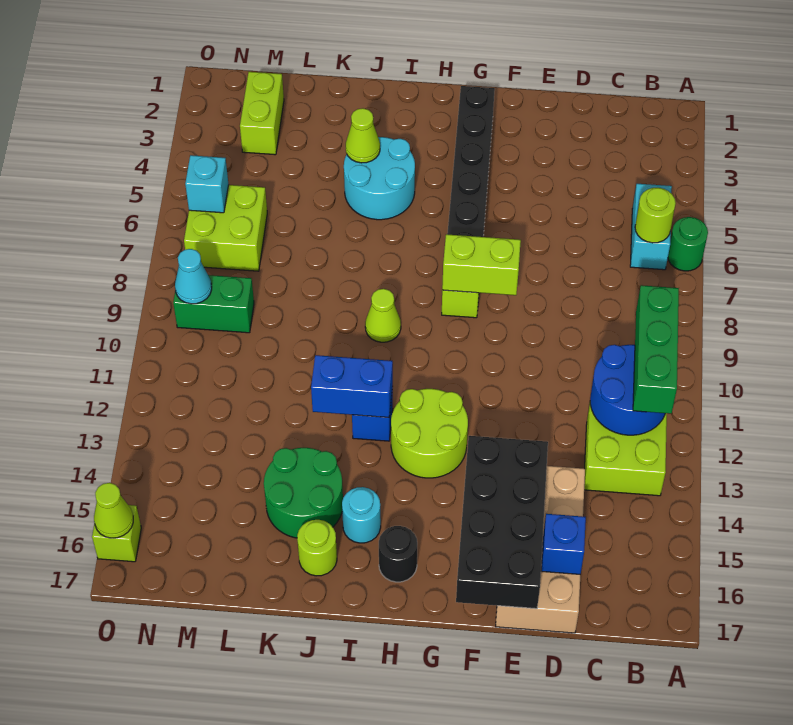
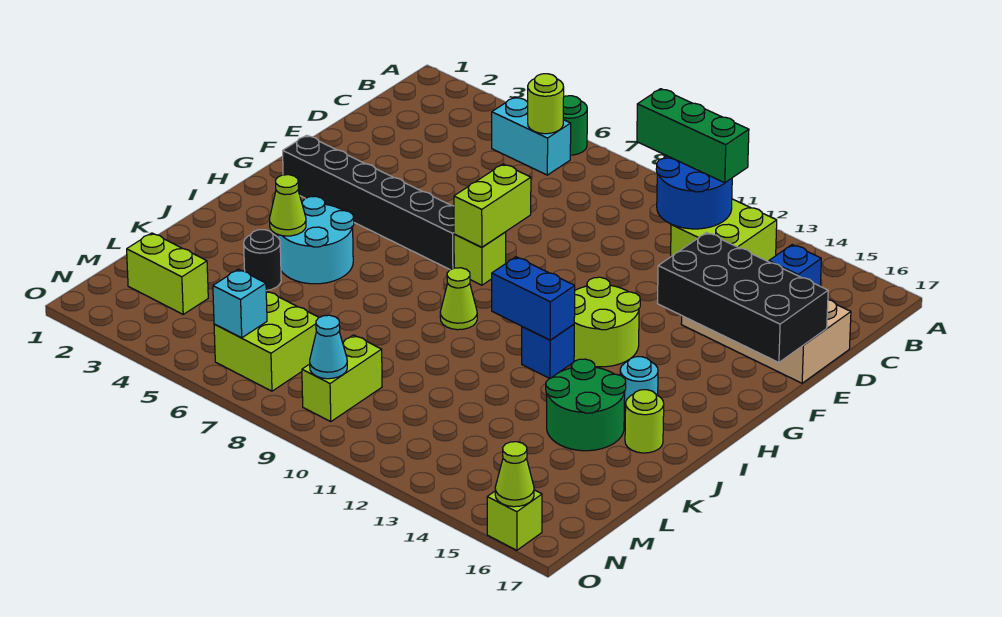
black 1x1 round brick [379,526,417,582] -> black 1x1 round brick moved to [244,230,281,291]
blue 1x2 brick [311,355,393,417] -> blue 1x2 brick turned to [492,257,575,340]
green 1x2 brick [173,275,254,333] -> lime 1x2 brick [302,335,382,422]

